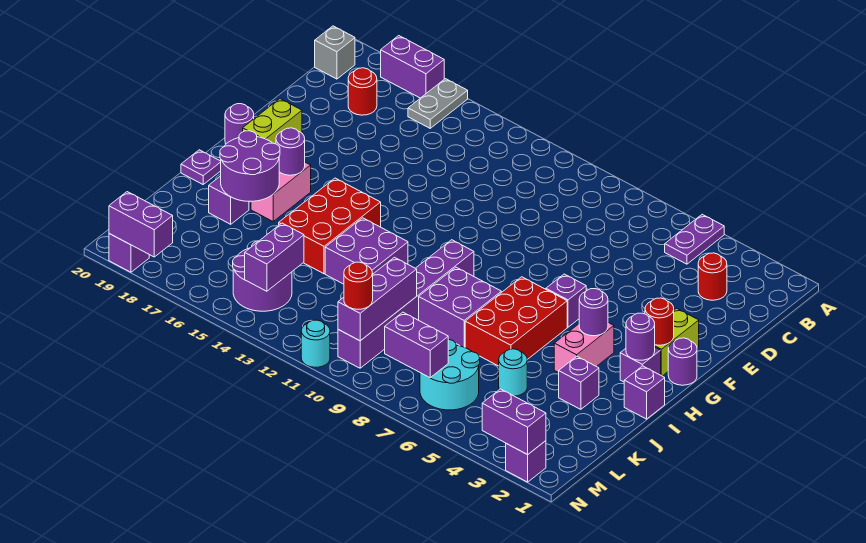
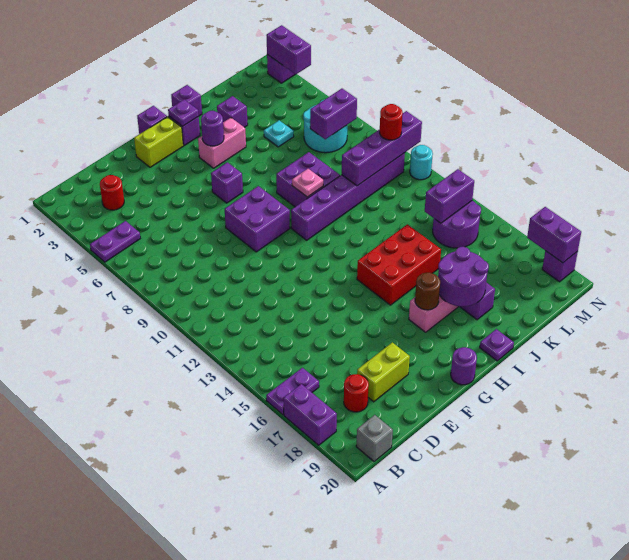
grey 1x2 plate [408,79,468,128] -> purple 1x2 plate [266,368,319,415]
lime 1x2 brick [243,99,302,144] -> lime 1x2 brick moved to [357,342,410,402]
purple 1x1 round brick [668,338,697,385] -> purple 1x1 brick [137,106,167,134]
red 1x1 round brick [645,298,674,345] -> none
purple 1x1 round brick [626,313,655,360] -> purple 1x1 plate [168,100,199,126]
red 2x3 brick [465,277,567,366] -> none
purple 1x1 round brick [276,128,305,175] -> brown 1x1 round brick [415,273,440,310]
none -> pink 1x1 plate [292,169,323,197]
purple 2x2 brick [325,218,408,284] -> purple 2x2 brick moved to [225,186,290,252]
cyan 1x1 round brick [499,349,527,396] -> cyan 1x1 plate [264,120,294,147]
purple 1x3 brick [338,257,417,341] -> purple 1x4 brick [342,111,422,186]
purple 1x2 brick [385,312,448,378] -> purple 1x2 brick turned to [310,89,357,139]

